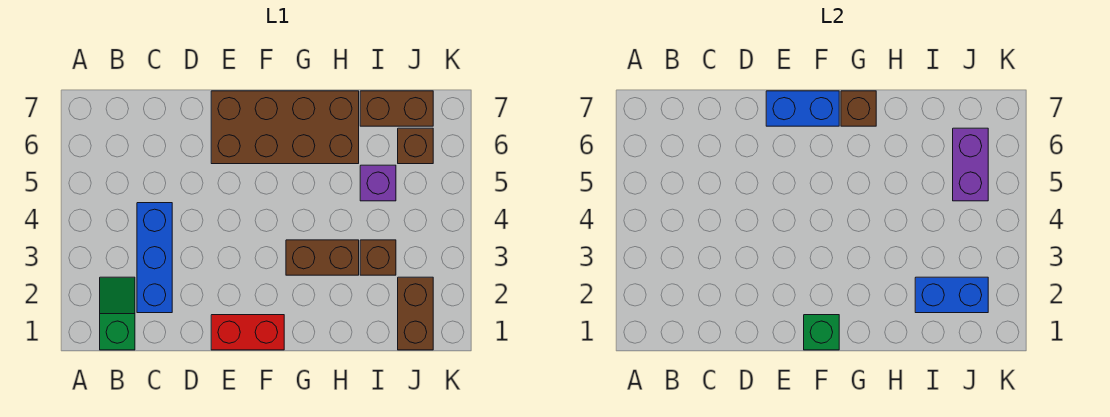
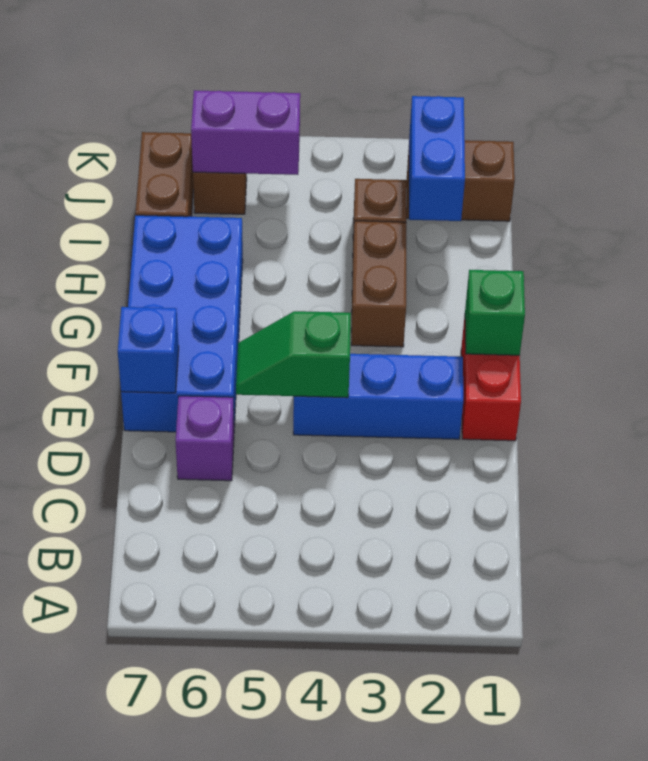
green 1x2 slope [100,277,135,350] -> green 1x2 slope moved to [236,311,351,398]
blue 1x3 brick [137,203,172,313] -> blue 1x3 brick moved to [293,354,463,439]
brown 2x4 brick [211,91,359,164] -> blue 2x4 brick [121,215,243,432]
blue 1x2 brick [766,91,839,126] -> blue 1x1 brick [118,307,179,393]
brown 1x1 brick [841,91,876,126] -> none
purple 1x1 brick [360,165,396,201] -> purple 1x1 brick moved to [176,396,234,481]

